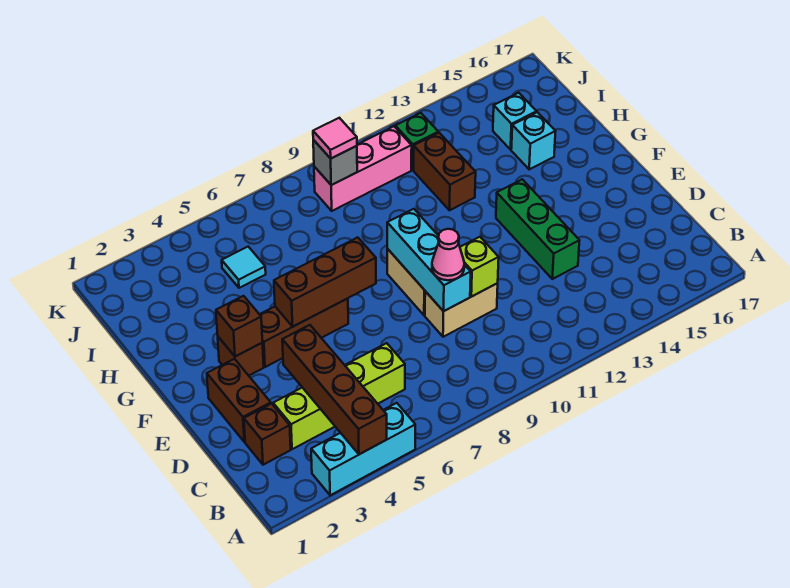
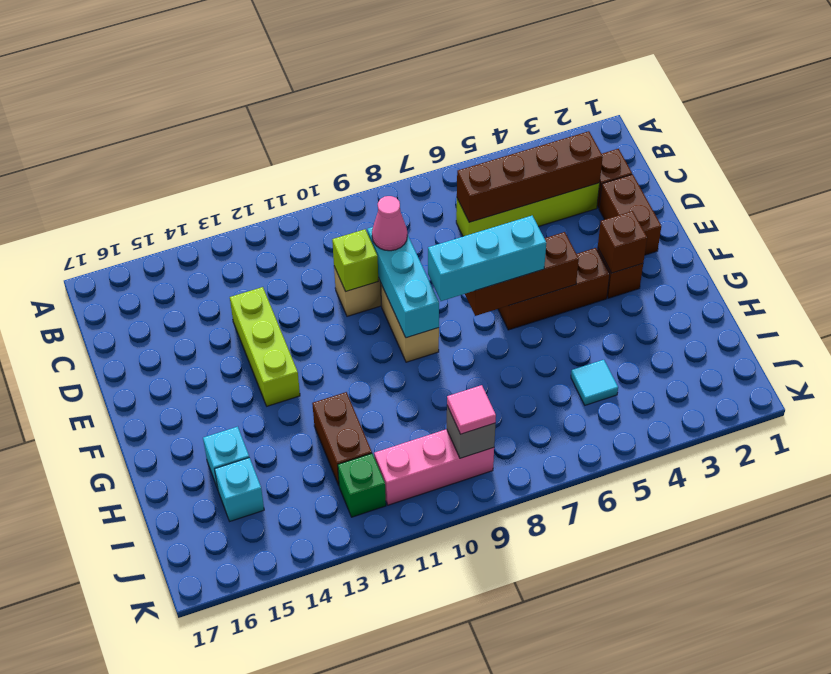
cyan 1x3 brick [311,403,415,495] -> cyan 1x3 brick moved to [428,216,546,301]
brown 1x4 brick [282,325,387,454] -> brown 1x4 brick turned to [457,131,603,222]
green 1x3 brick [496,179,580,279] -> lime 1x3 brick [230,287,300,406]

